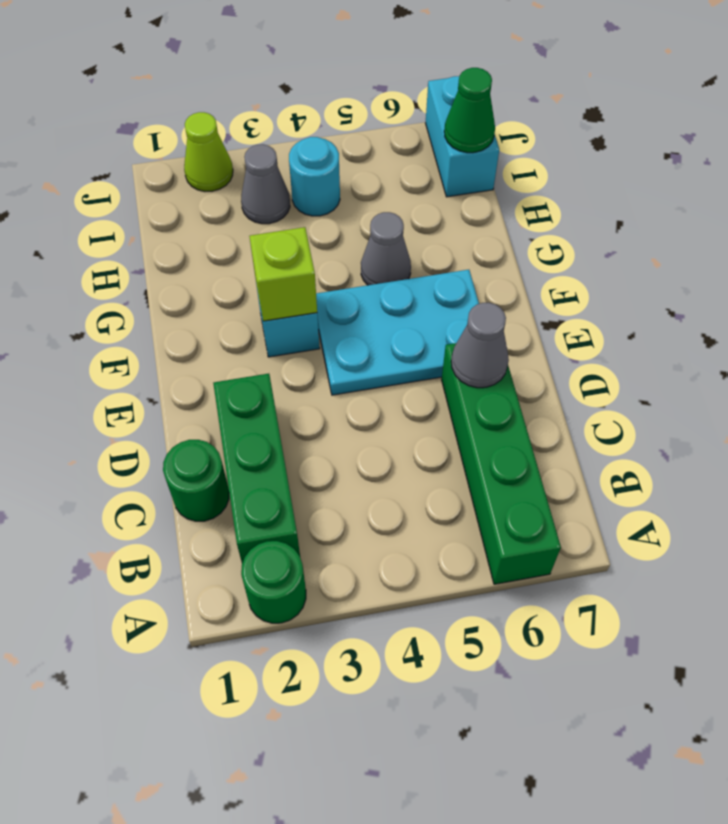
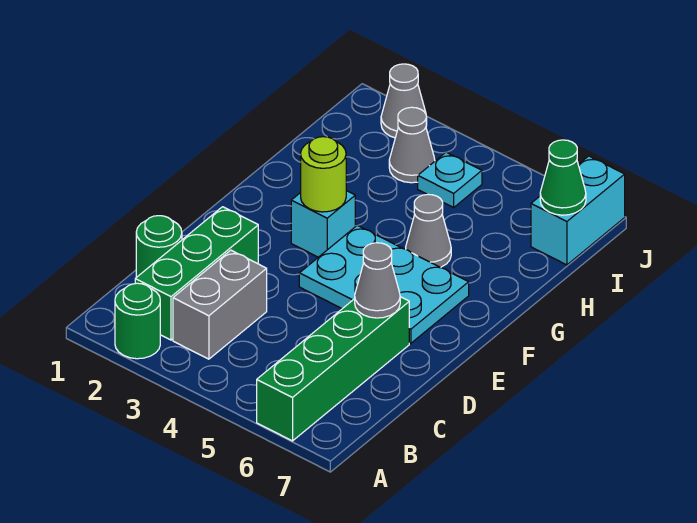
none -> grey 1x2 brick [173,250,267,359]
lime 1x1 brick [249,227,317,321] -> lime 1x1 round brick [301,137,346,212]
cyan 1x1 round brick [289,137,340,216] -> cyan 1x1 plate [418,152,482,207]
lime 1x1 cone [184,112,233,191] -> grey 1x1 cone [381,64,427,138]

